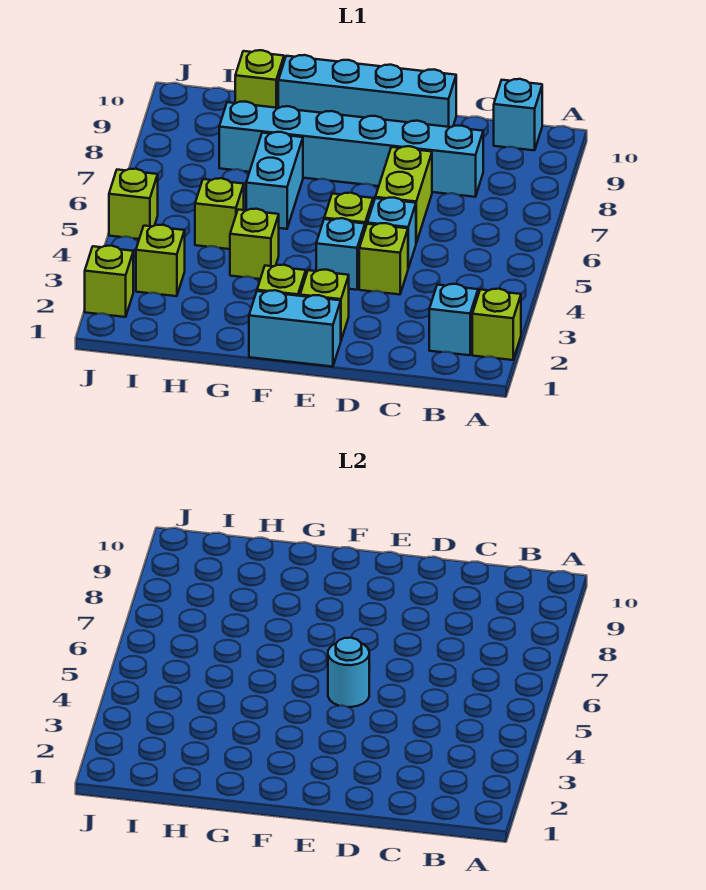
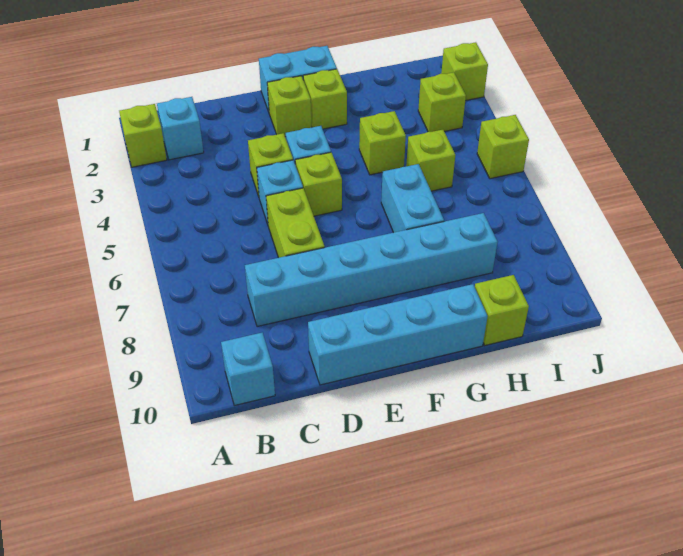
cyan 1x1 round brick [328,638,369,707] -> none

